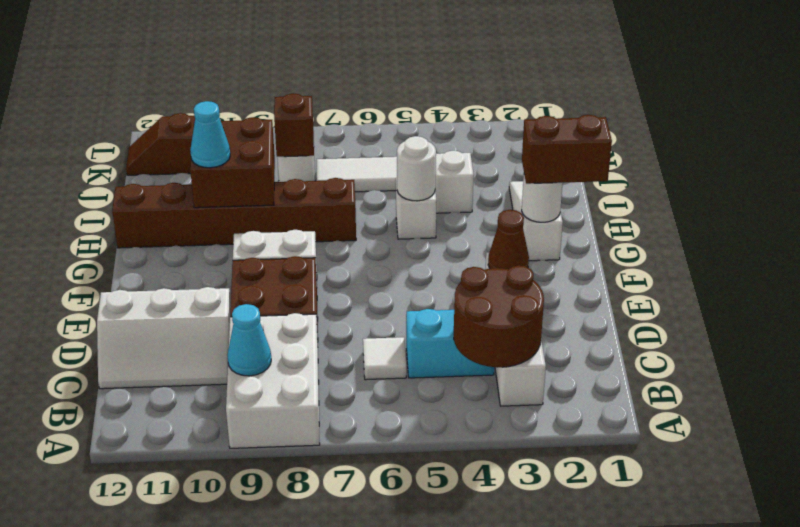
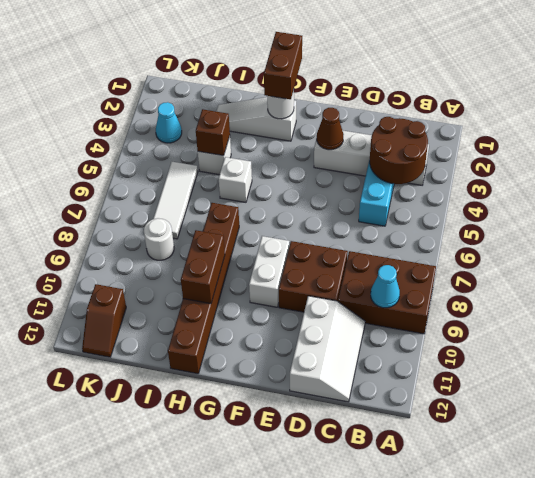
white 2x3 brick [226,313,320,448] -> brown 2x3 brick [338,251,436,334]
white 1x1 tile [363,337,406,380] -> none
white 1x1 round brick [397,136,436,201] -> none
brown 2x2 brick [190,117,275,208] -> brown 1x2 brick [181,230,225,304]
cyan 1x1 cone [190,101,230,168] -> cyan 1x1 cone moved to [156,102,182,143]
brown 1x1 brick [274,93,314,157] -> brown 1x1 brick moved to [196,109,230,155]

